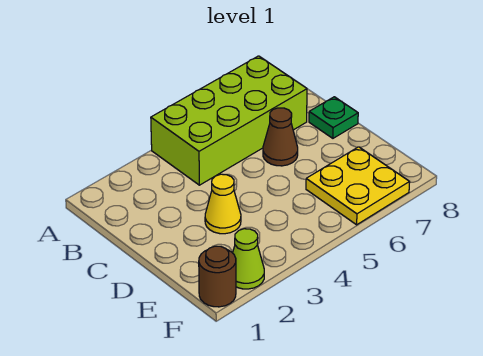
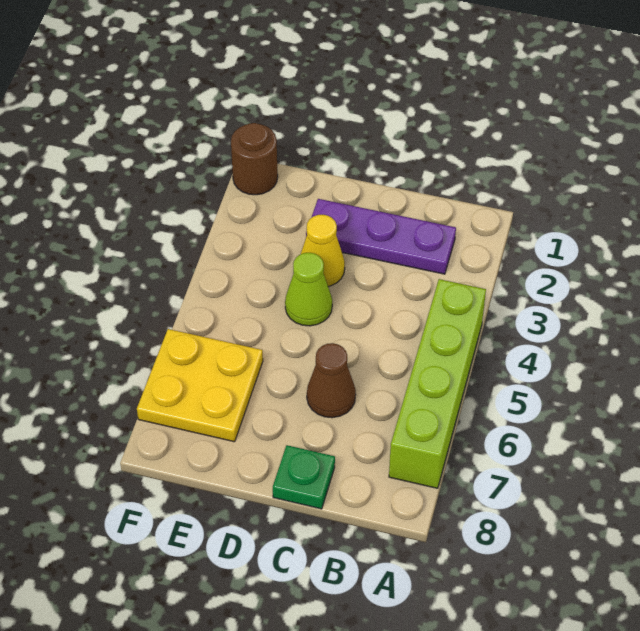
lime 2x4 brick [151,56,307,185] -> lime 1x4 brick [389,279,486,488]
none -> purple 1x3 plate [306,199,456,274]
lime 1x1 cone [233,229,264,289] -> lime 1x1 cone moved to [285,253,332,326]

